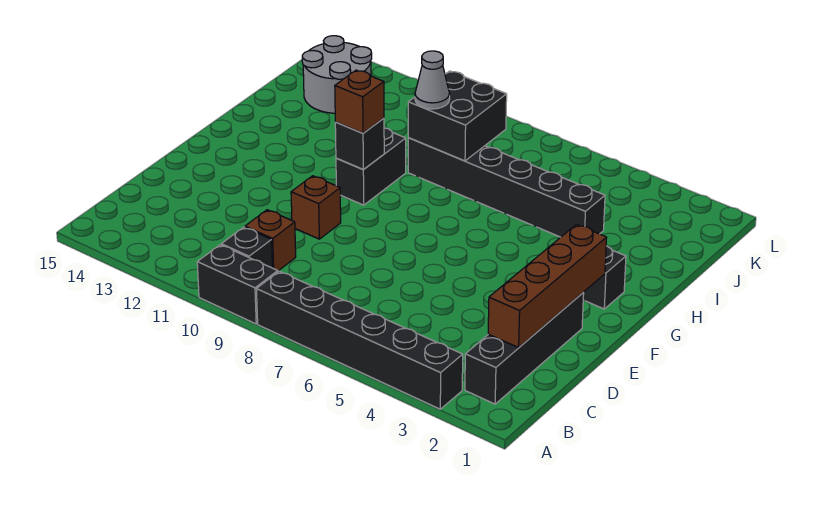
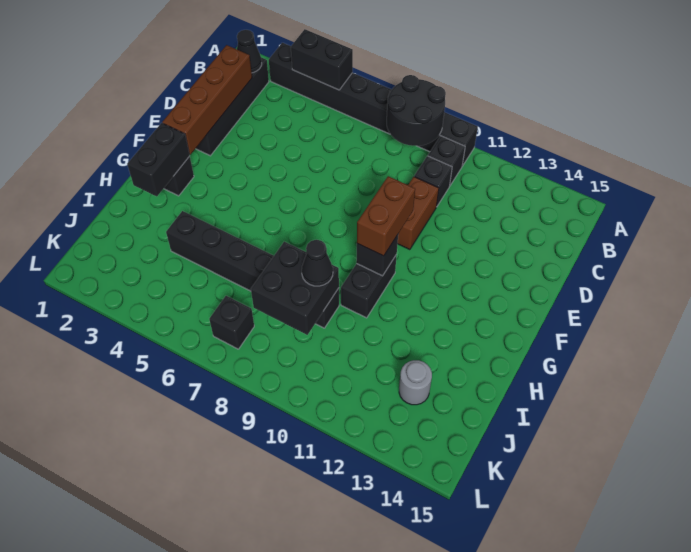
none -> black 1x2 brick [291,29,353,90]
none -> black 2x2 round brick [387,75,446,146]
none -> black 1x1 cone [237,30,262,73]
brown 1x1 brick [245,210,296,271] -> black 1x1 brick [414,156,452,207]
brown 1x1 brick [291,176,341,239] -> brown 1x2 brick [398,177,439,250]
none -> black 1x2 brick [127,123,190,196]
brown 1x1 brick [335,70,384,133] -> brown 1x2 brick [357,176,415,256]
grey 1x1 cone [415,51,450,109] -> black 1x1 cone [302,240,333,286]
grey 2x2 round brick [302,36,372,113] -> grey 1x1 round brick [399,360,432,405]
none -> black 1x1 brick [209,296,254,349]

